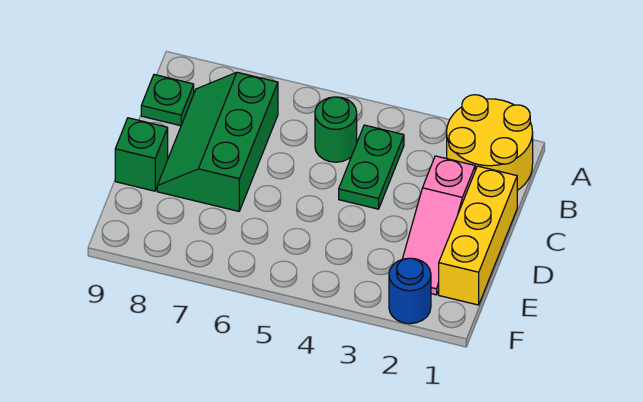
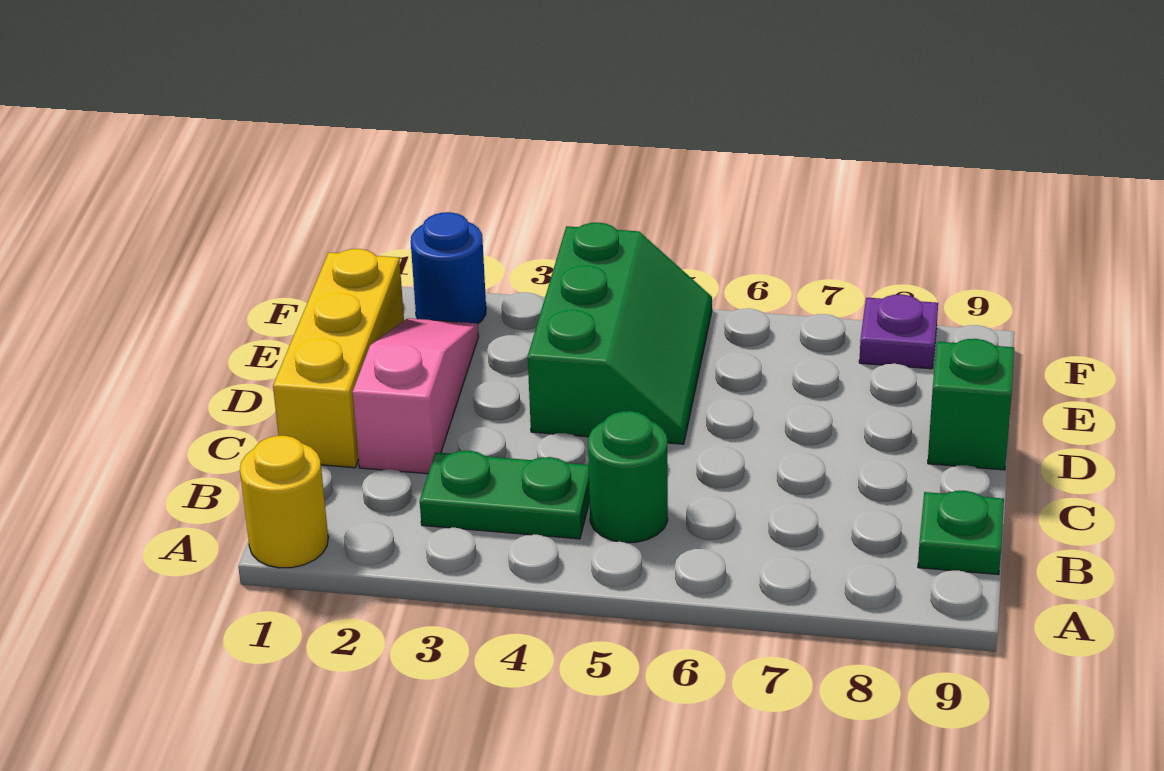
yellow 2x2 round brick [447,95,533,190] -> yellow 1x1 round brick [240,436,328,568]
green 1x2 plate [339,125,404,209] -> green 1x2 plate turned to [420,451,590,539]
green 2x3 slope [157,72,278,211] -> green 2x3 slope moved to [528,223,712,444]
none -> purple 1x1 plate [859,294,938,369]

